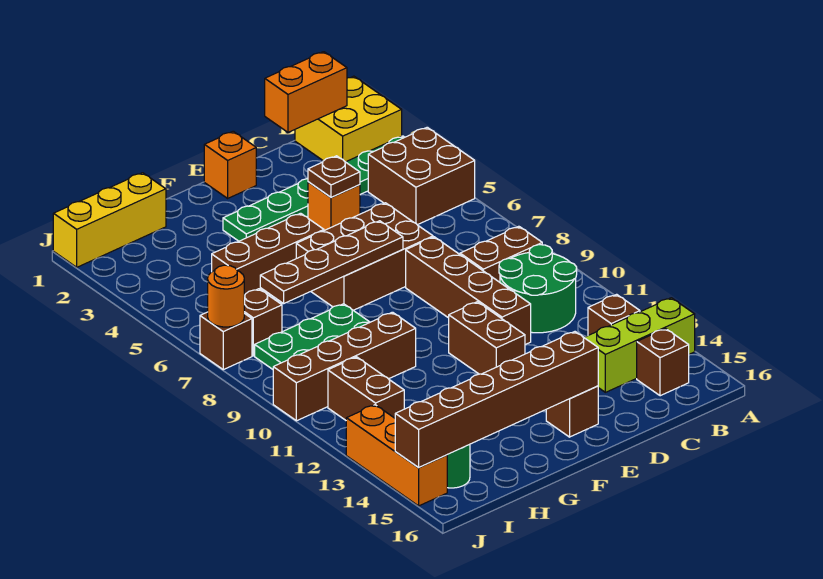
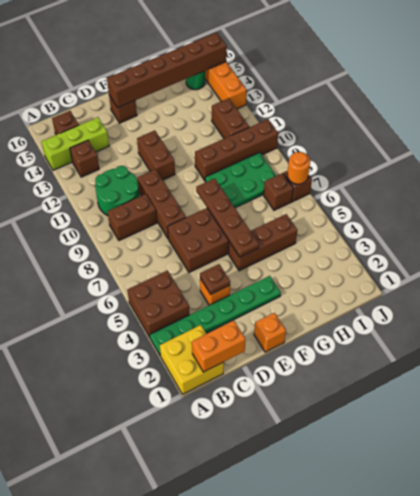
brown 1x4 brick [406,237,531,345] -> brown 1x3 brick [137,169,186,238]
brown 1x4 plate [260,221,403,303] -> brown 1x4 plate turned to [196,178,259,257]
yellow 1x3 brick [53,173,166,267] -> none

